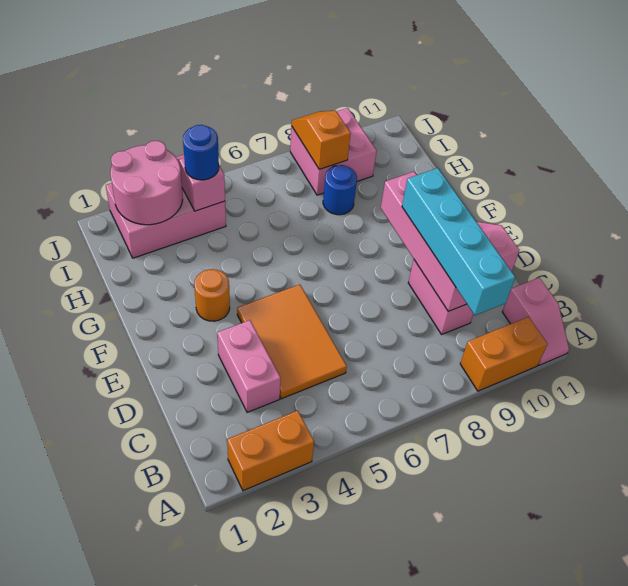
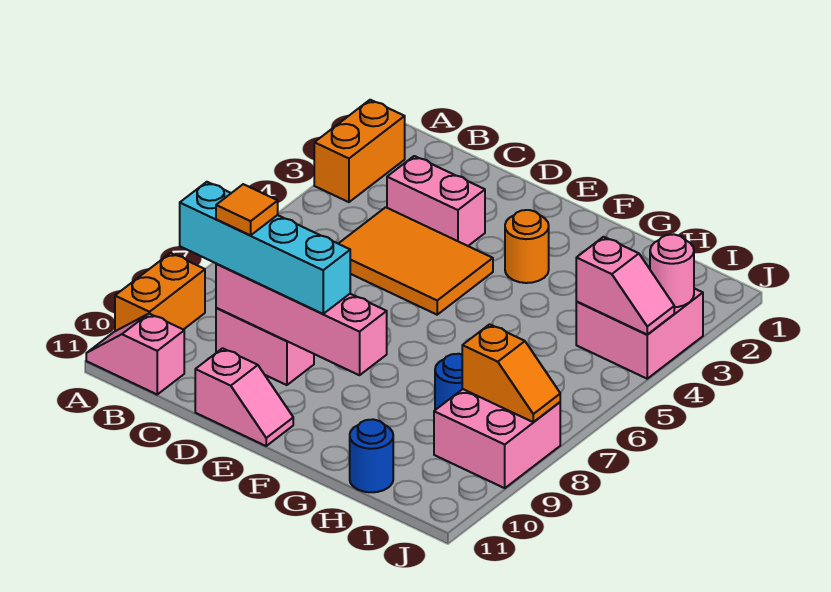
none -> orange 1x1 tile [216,184,278,235]
pink 2x3 brick [106,183,226,258] -> pink 2x2 brick [576,267,703,379]
pink 2x2 round brick [110,141,183,225] -> pink 1x1 round brick [650,234,694,307]
blue 1x1 round brick [183,125,219,180] -> blue 1x1 round brick moved to [350,419,393,492]

